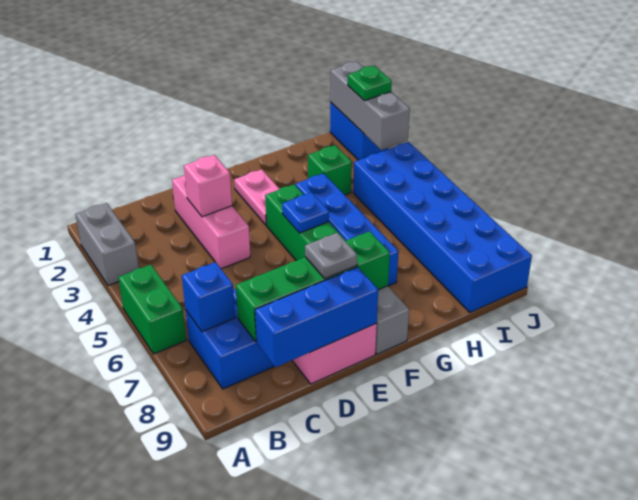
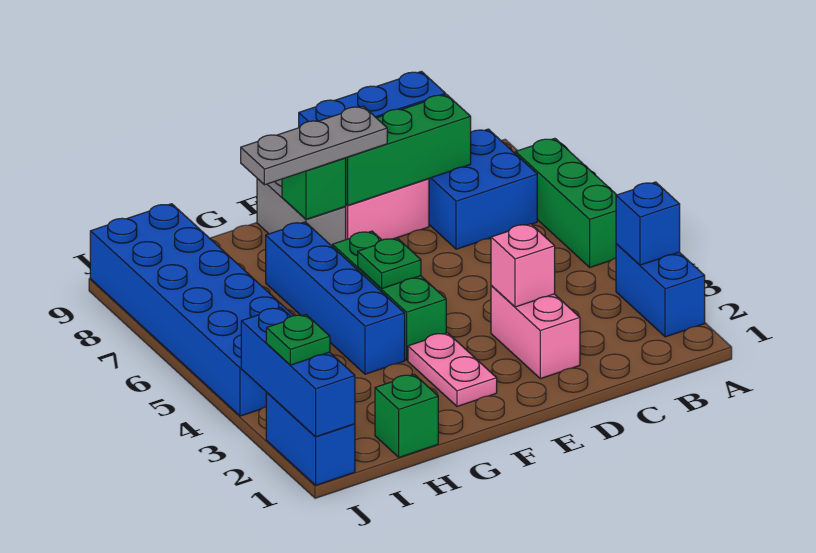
grey 1x2 brick [75,203,139,285] -> blue 1x2 brick [616,244,705,337]
green 1x2 brick [118,265,186,354] -> green 1x3 brick [516,138,616,267]
blue 1x1 brick [182,262,235,332] -> blue 1x1 brick moved to [616,182,680,265]
pink 1x3 brick [172,175,250,269] -> pink 1x2 brick [491,286,580,379]
grey 1x1 plate [305,233,357,279] -> grey 1x3 plate [241,106,387,185]
blue 1x1 plate [282,192,329,233] -> green 1x1 plate [358,238,421,289]
green 1x1 brick [308,145,352,195] -> green 1x1 brick moved to [375,374,438,457]
grey 1x3 brick [330,61,410,150] -> blue 1x3 brick [241,308,355,437]

